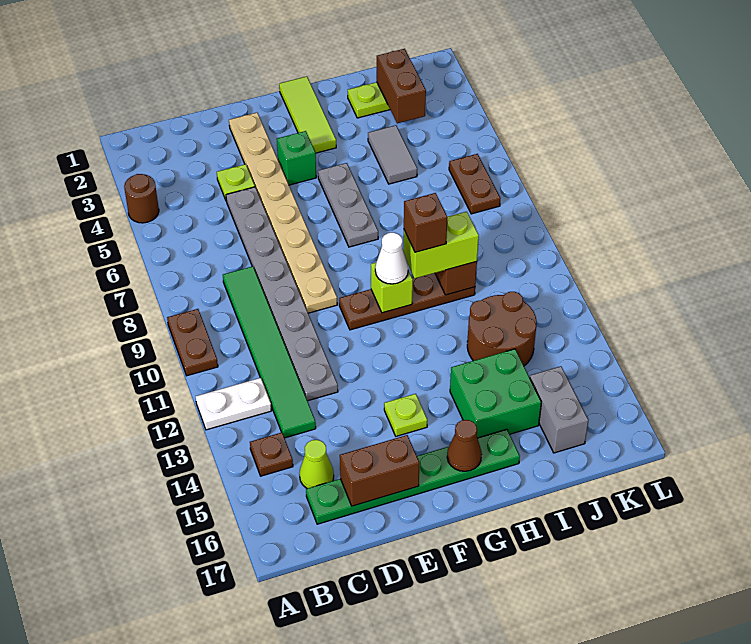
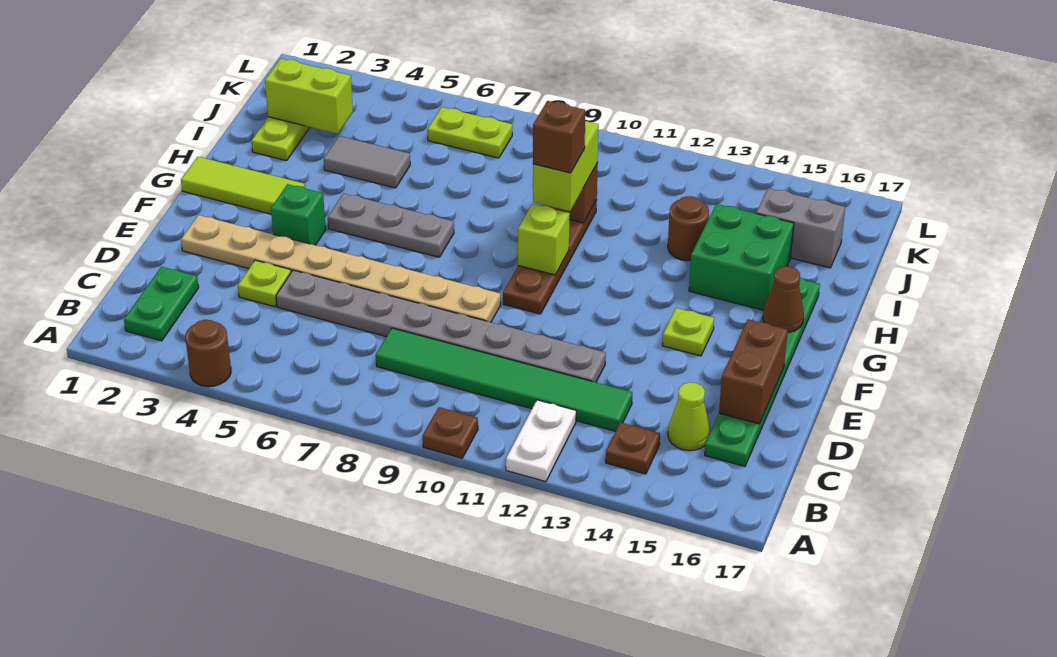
brown 1x2 plate [167,309,218,376] -> brown 1x1 plate [423,407,478,458]
none -> green 1x2 plate [124,267,199,341]
white 1x1 cone [375,233,408,284] -> none
brown 2x2 round brick [467,292,537,366] -> brown 1x1 round brick [668,196,709,261]
brown 1x2 brick [377,49,426,123] -> lime 1x2 brick [265,59,353,134]
brown 1x2 plate [449,154,501,214] -> lime 1x2 plate [427,107,512,158]

